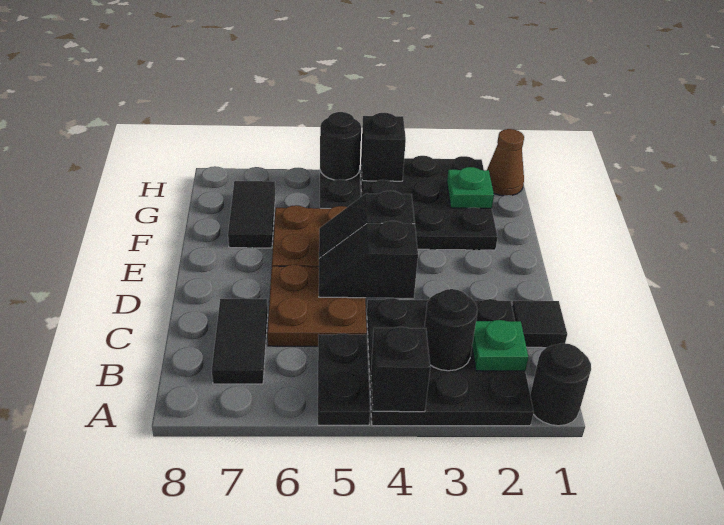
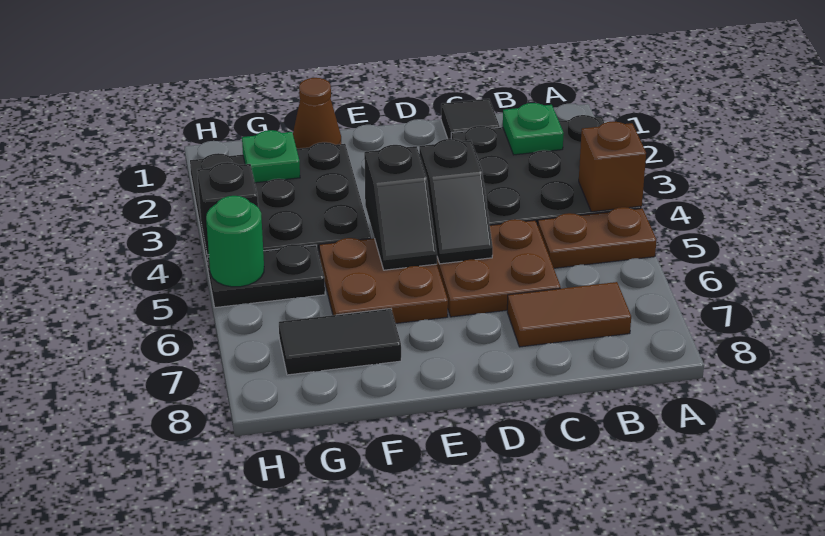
black 1x1 round brick [530,343,591,426] -> none
black 1x1 brick [371,327,430,412] -> brown 1x1 brick [579,121,646,212]
black 1x2 plate [318,334,370,425] -> brown 1x2 plate [538,207,657,268]
black 1x1 round brick [424,289,478,371] -> none
black 1x2 tile [212,299,268,384] -> brown 1x2 tile [507,282,631,347]
brown 1x1 cone [487,129,524,196] -> brown 1x1 cone moved to [293,78,341,149]
black 1x1 round brick [320,112,361,180] -> green 1x1 round brick [206,196,264,287]

